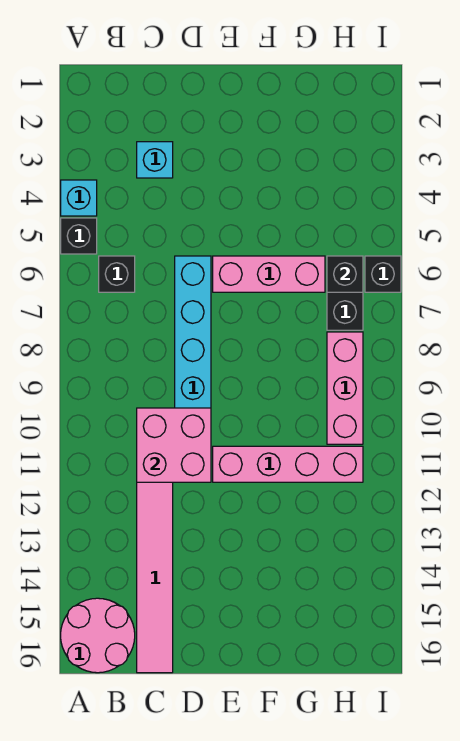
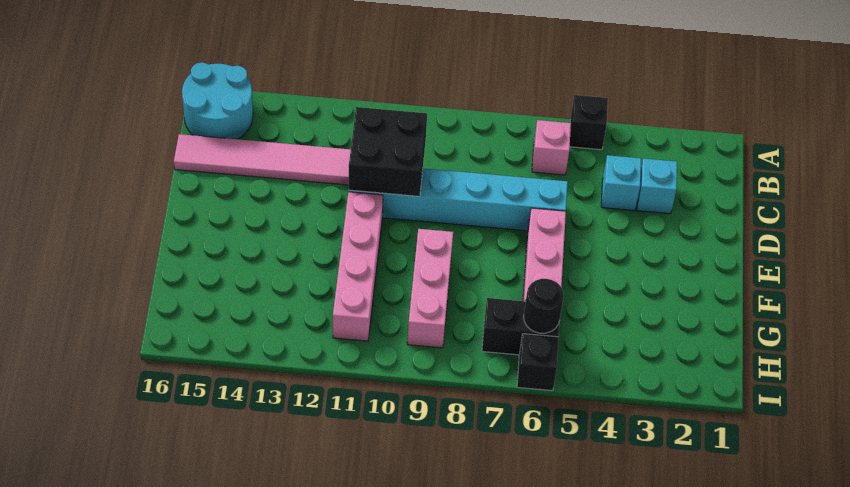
cyan 1x1 brick [61,180,97,216] -> cyan 1x1 brick moved to [601,155,641,211]
pink 2x2 round brick [61,598,135,673] -> cyan 2x2 round brick [182,62,253,139]
black 1x1 brick [99,256,135,292] -> pink 1x1 brick [532,120,571,175]
pink 2x2 brick [137,408,211,482] -> black 2x2 brick [349,107,427,196]
black 1x1 brick [327,256,363,292] -> black 1x1 round brick [524,279,564,333]
pink 1x3 brick [327,332,363,444] -> pink 1x3 brick turned to [407,229,453,348]

